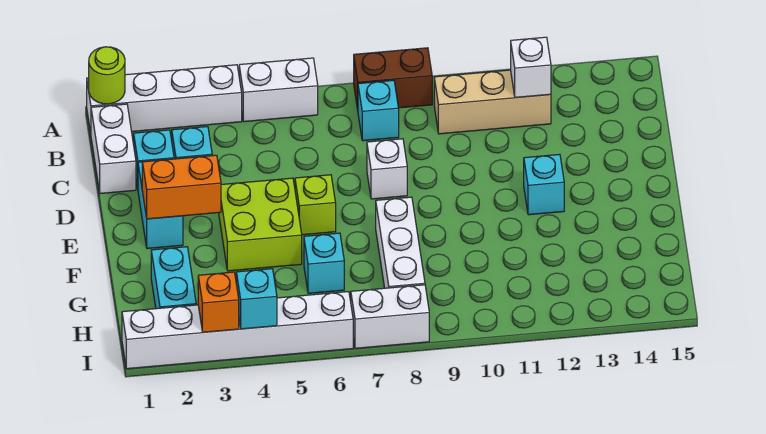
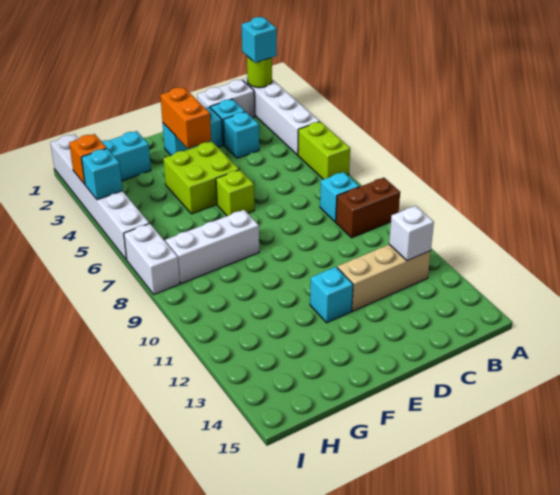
white 1x2 brick [239,58,318,122] -> lime 1x2 brick [298,122,350,179]
brown 1x2 brick [354,48,432,109] -> brown 1x2 brick turned to [336,178,400,238]
tan 1x3 brick [434,70,551,134] -> tan 1x3 brick turned to [337,245,431,311]
white 1x1 brick [367,139,407,199] -> none
cyan 1x1 brick [304,233,344,293] -> cyan 1x1 brick moved to [242,17,277,63]

